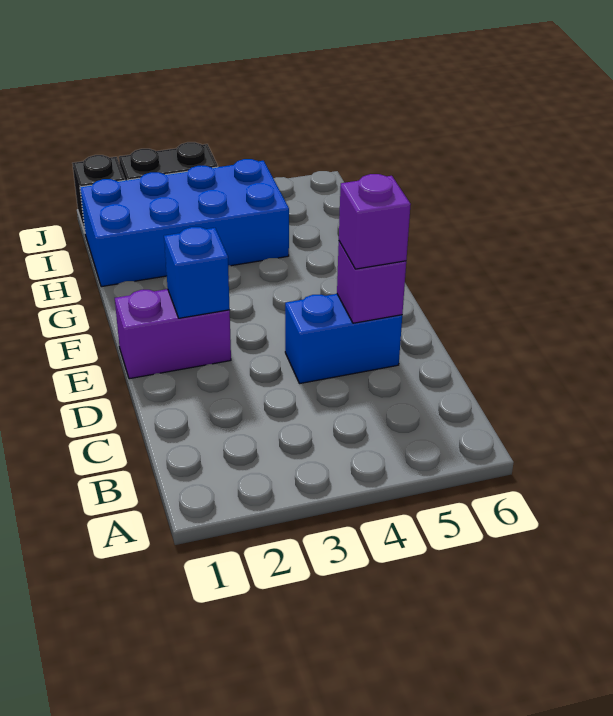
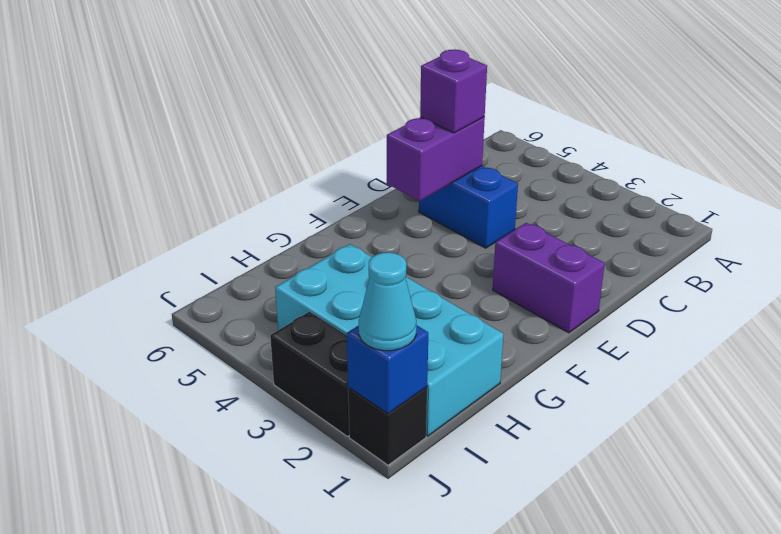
purple 1x1 brick [337,241,406,323] -> purple 1x2 brick [387,117,485,201]
blue 1x1 brick [164,227,230,318] -> blue 1x1 brick moved to [347,325,428,414]
blue 2x4 brick [80,159,289,287] -> cyan 2x4 brick [275,244,503,436]
none -> cyan 1x1 cone [359,252,416,351]

